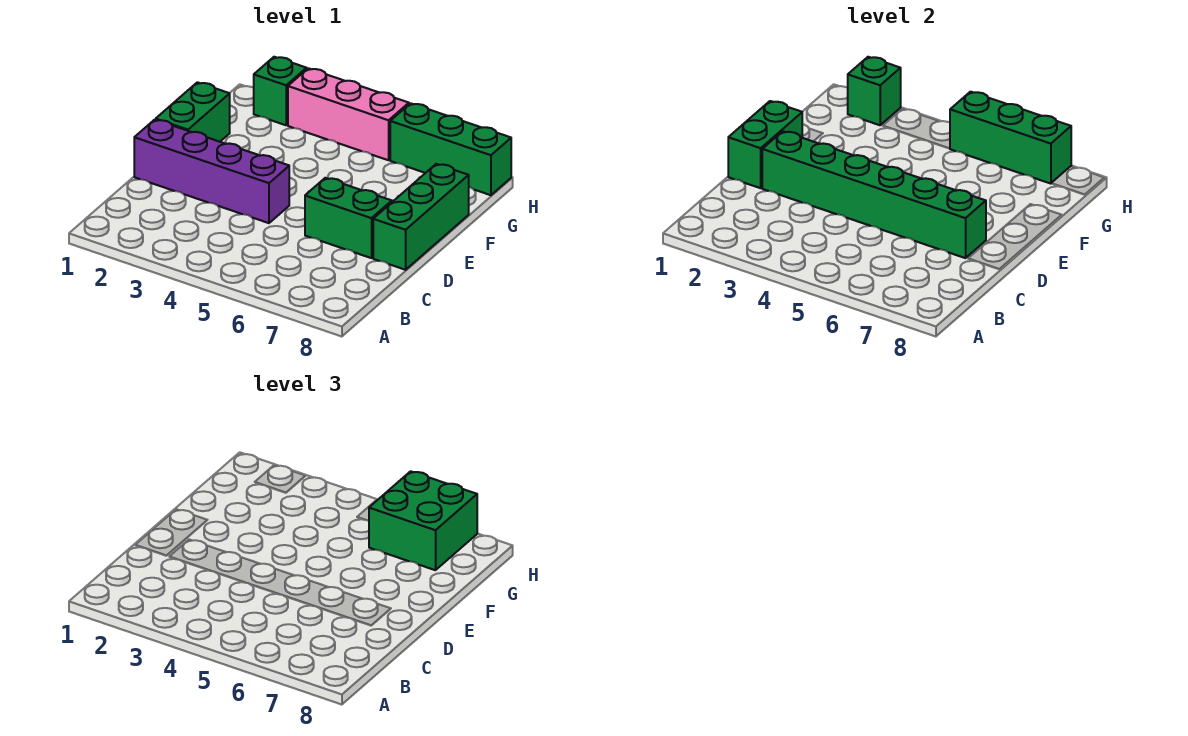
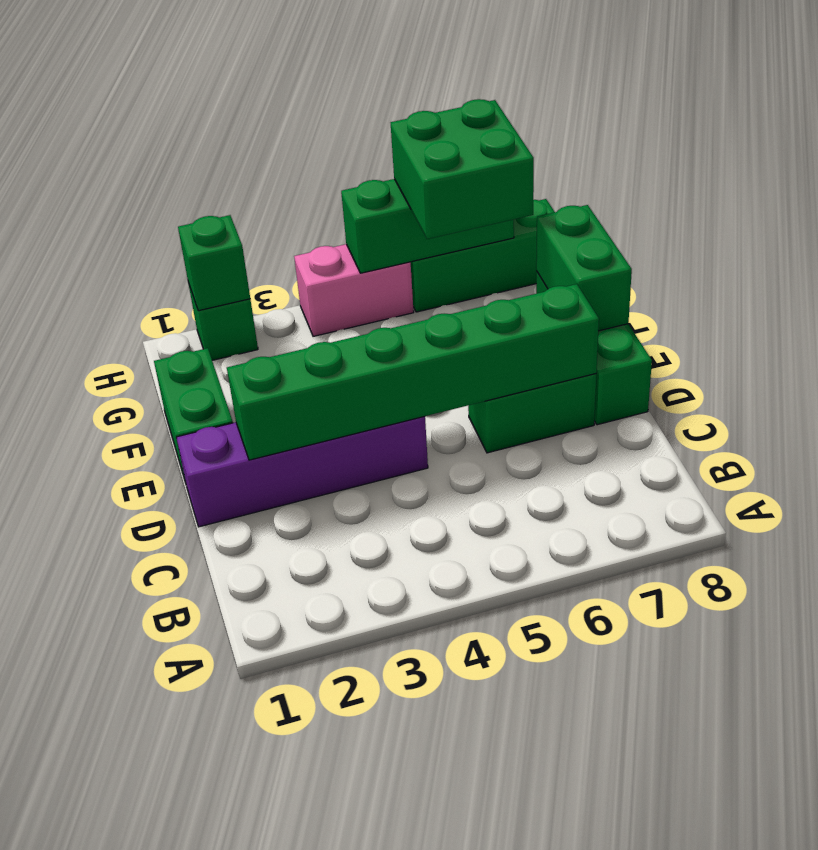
green 1x2 brick [728,101,802,188] -> green 1x2 brick moved to [536,205,632,331]
pink 1x3 brick [288,68,409,160] -> pink 1x2 brick [294,244,414,336]

